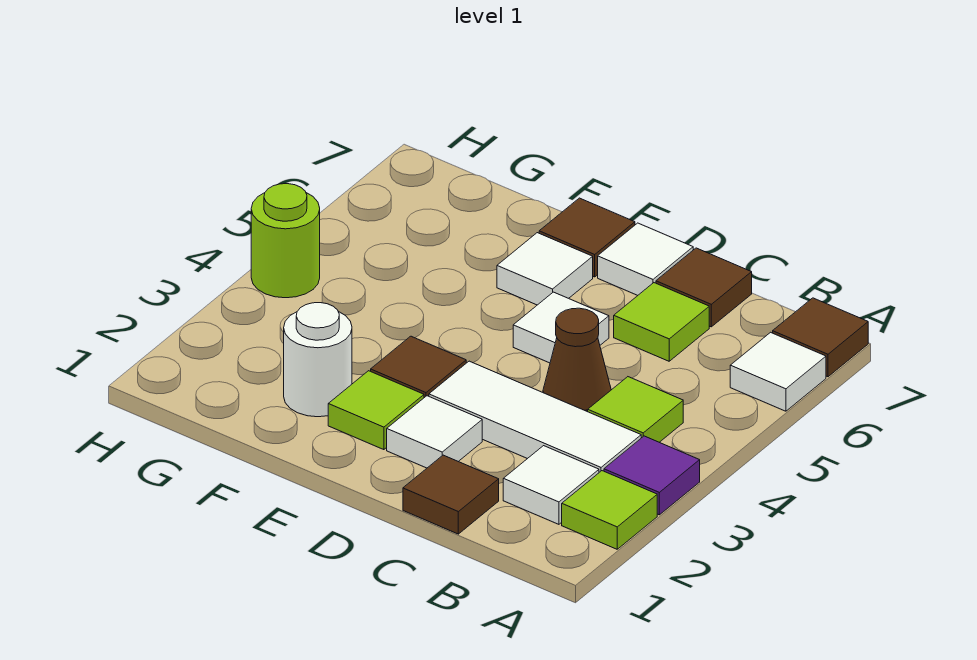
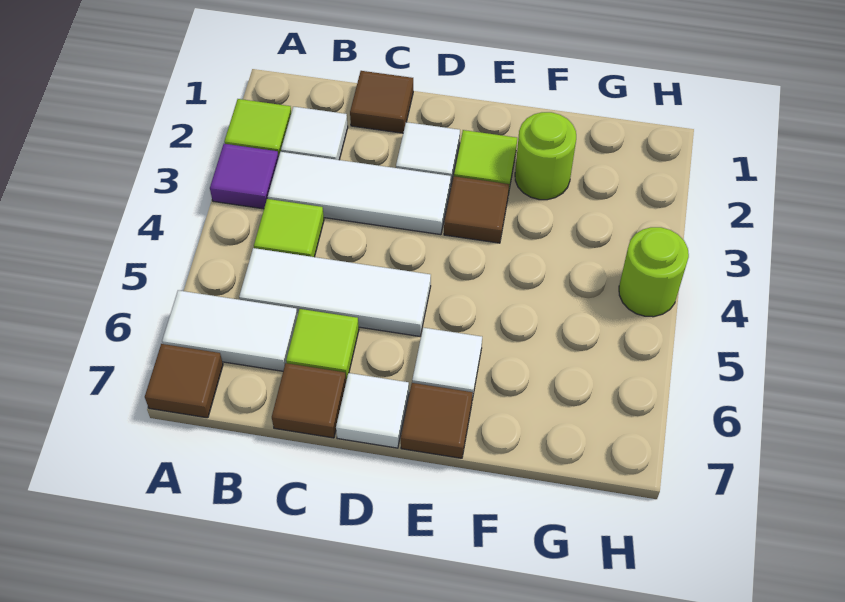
white 1x1 tile [730,332,826,411] -> white 1x2 tile [162,290,298,371]
brown 1x1 cone [543,308,611,412] -> none
white 1x1 tile [513,292,609,363] -> white 1x3 tile [239,248,431,336]
white 1x1 round brick [284,303,352,417] -> lime 1x1 round brick [515,112,576,200]

